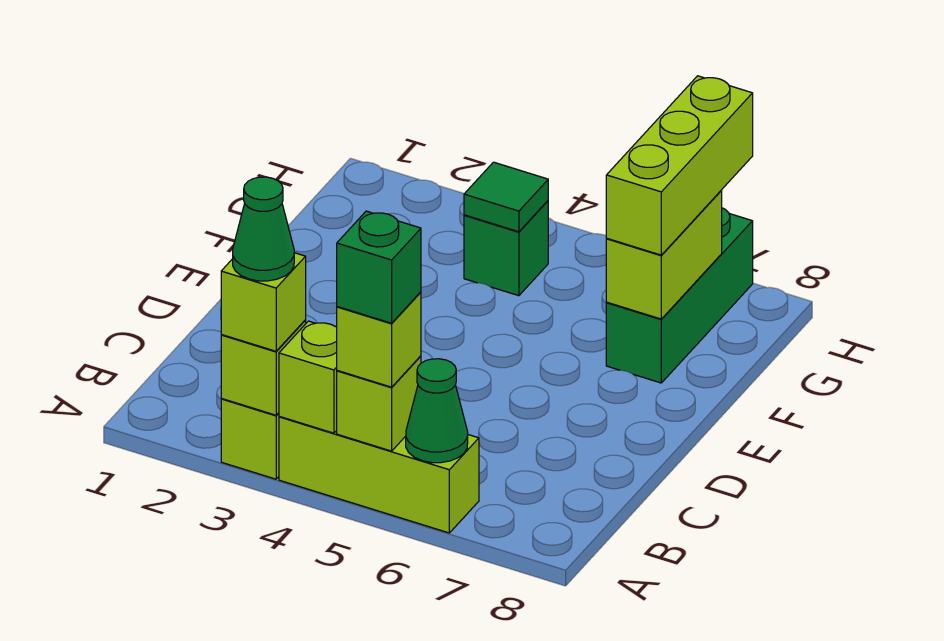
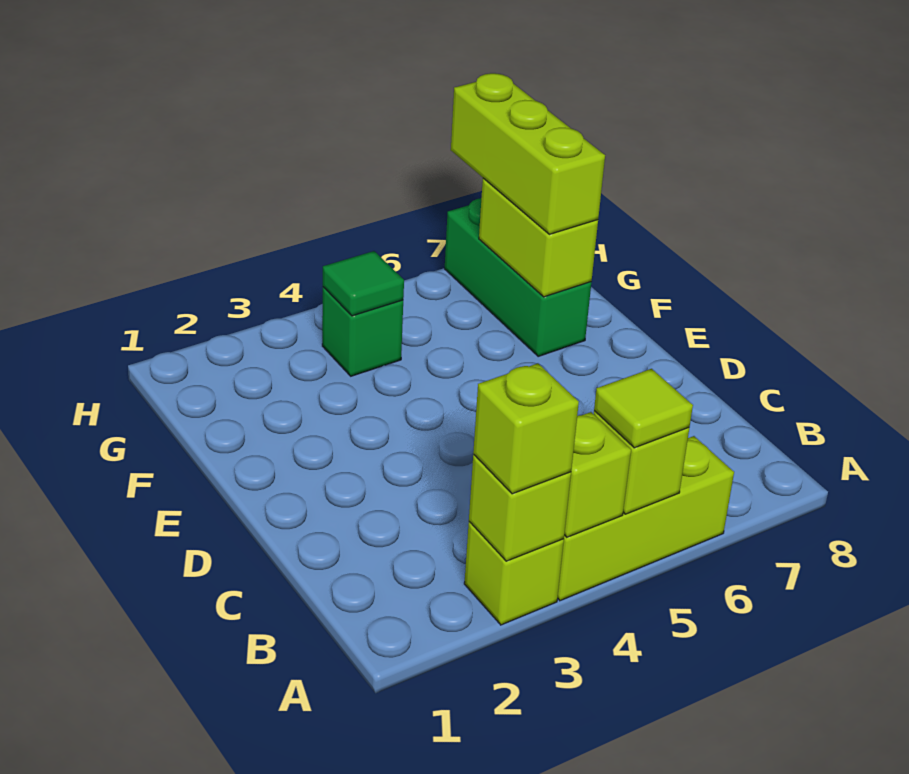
green 1x1 cone [233,177,294,281] -> none
lime 1x1 brick [337,292,421,387] -> lime 1x1 tile [594,369,693,448]
green 1x1 brick [337,211,421,323] -> none
green 1x1 cone [406,359,468,463] -> none

